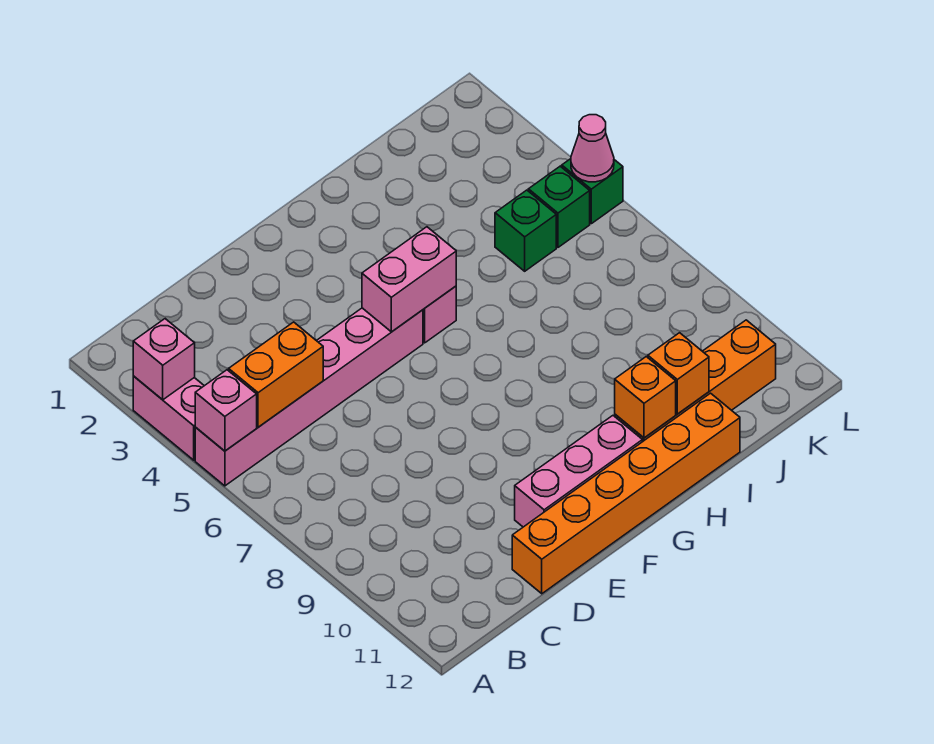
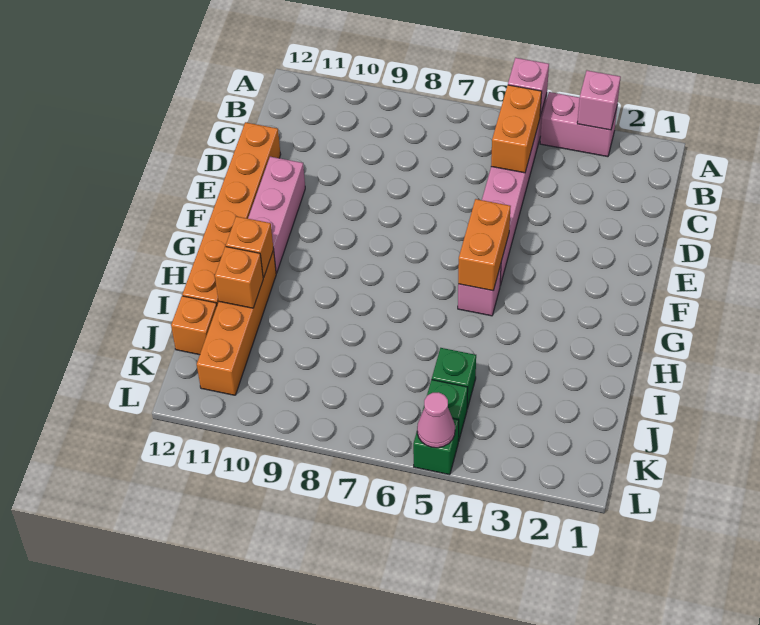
pink 1x2 brick [362,227,456,332] -> orange 1x2 brick [458,199,511,291]
none -> orange 1x1 brick [171,296,217,355]

